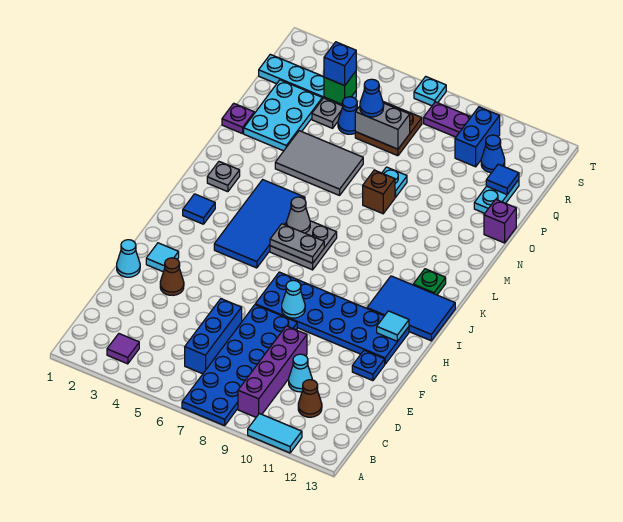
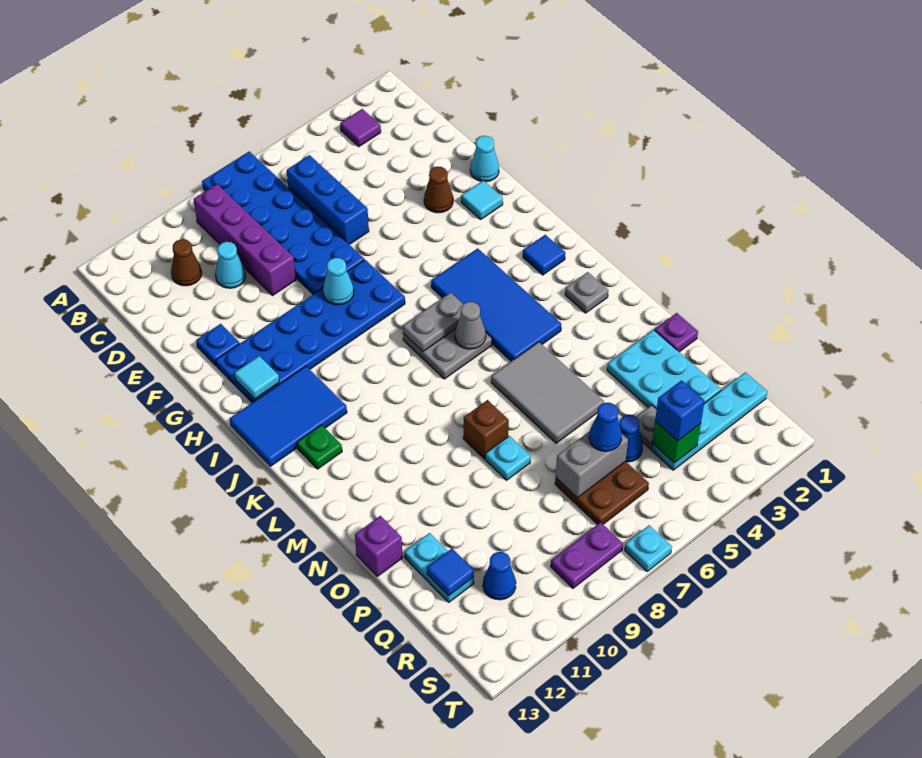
cyan 1x2 tile [248,414,302,453] -> none
grey 2x3 tile [275,131,363,195] -> grey 2x3 tile turned to [491,342,604,443]
blue 1x2 brick [455,107,500,167] -> none

